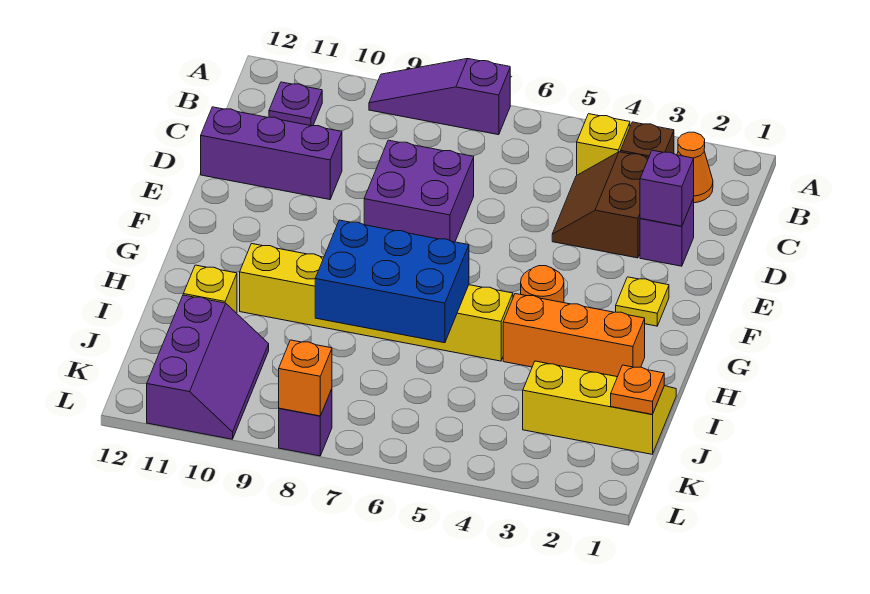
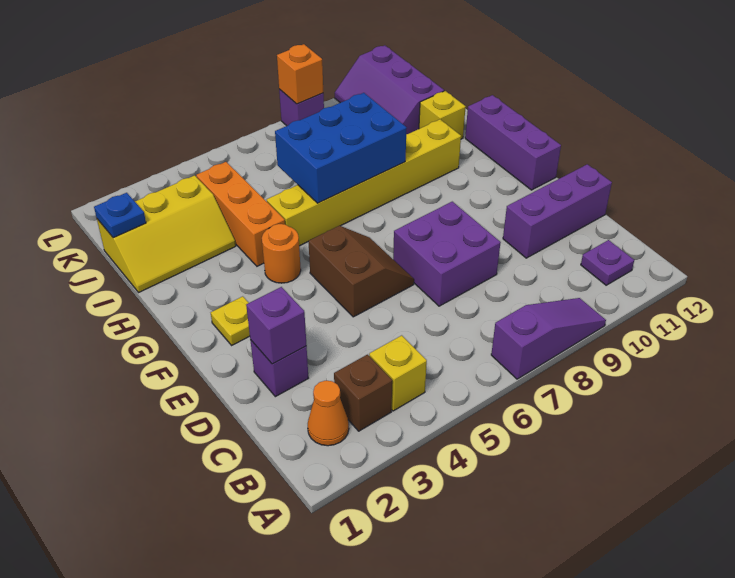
brown 2x2 slope [552,152,649,258] -> brown 2x2 slope moved to [308,226,414,317]
none -> purple 1x3 brick [465,95,561,190]
orange 1x3 brick [503,294,645,377] -> orange 1x3 brick turned to [196,162,285,266]
orange 1x1 plate [611,365,665,414] -> blue 1x1 plate [94,193,146,238]

